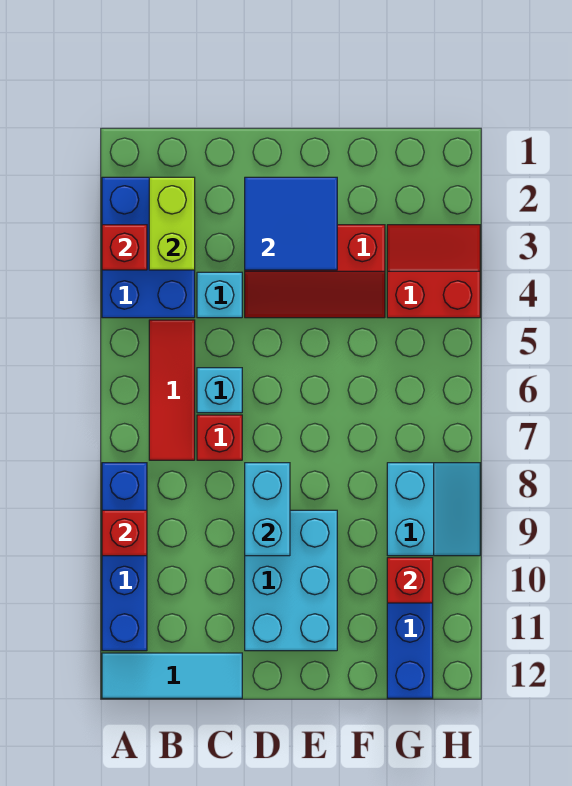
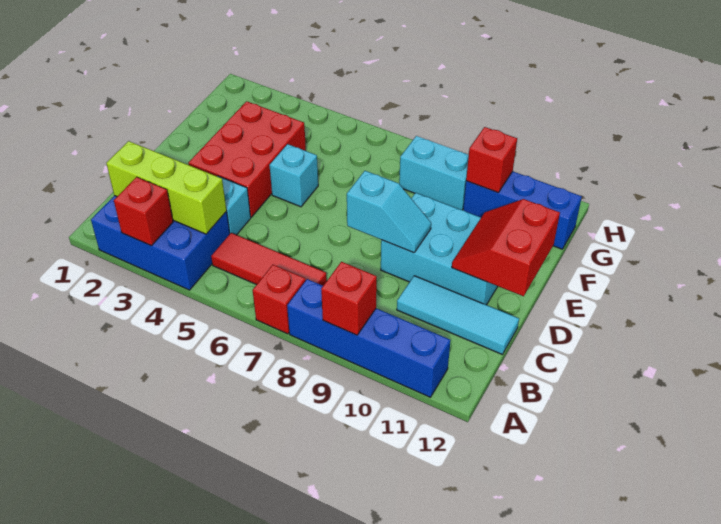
cyan 1x3 tile [102,653,242,698] -> cyan 1x3 tile turned to [397,276,519,354]
lime 1x2 brick [149,177,195,270] -> lime 1x3 brick [106,141,227,234]
cyan 1x1 brick [197,368,242,413] -> cyan 1x1 brick moved to [270,144,318,207]
red 1x1 brick [197,415,242,460] -> red 1x1 brick moved to [253,265,306,334]
blue 2x2 tile [245,177,337,270] -> none
red 2x3 slope [245,225,385,318] -> red 2x3 brick [188,101,306,217]
cyan 1x2 brick [245,463,290,556] -> cyan 1x2 slope [347,171,431,253]
red 2x2 slope [387,225,480,318] -> red 2x2 slope moved to [452,199,560,296]

